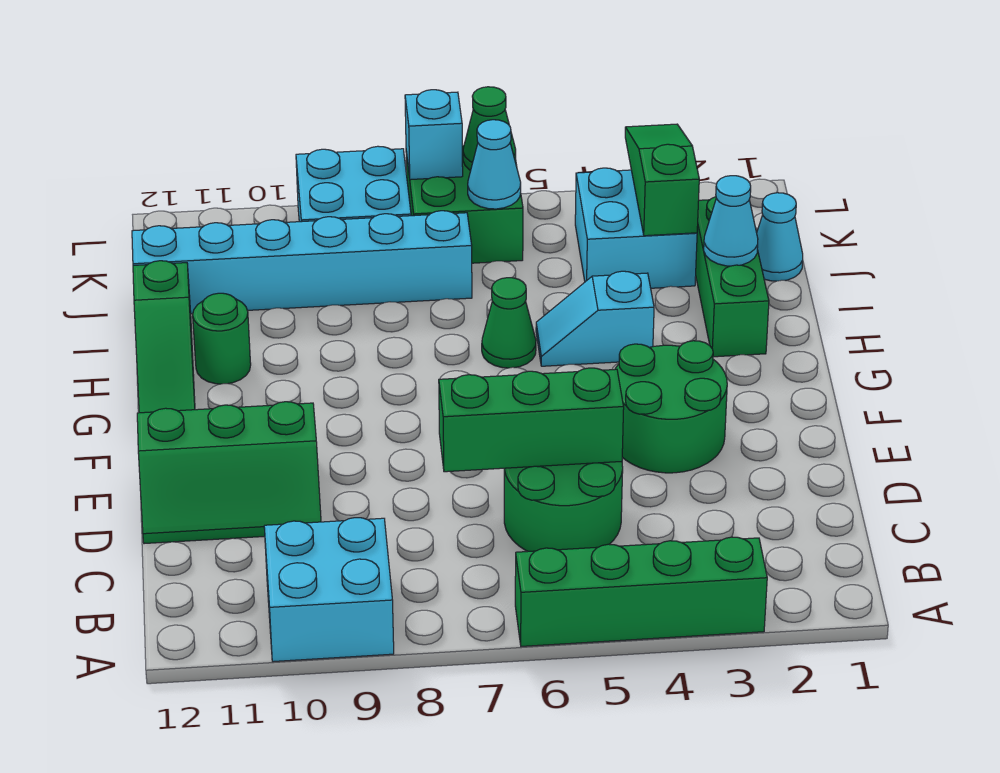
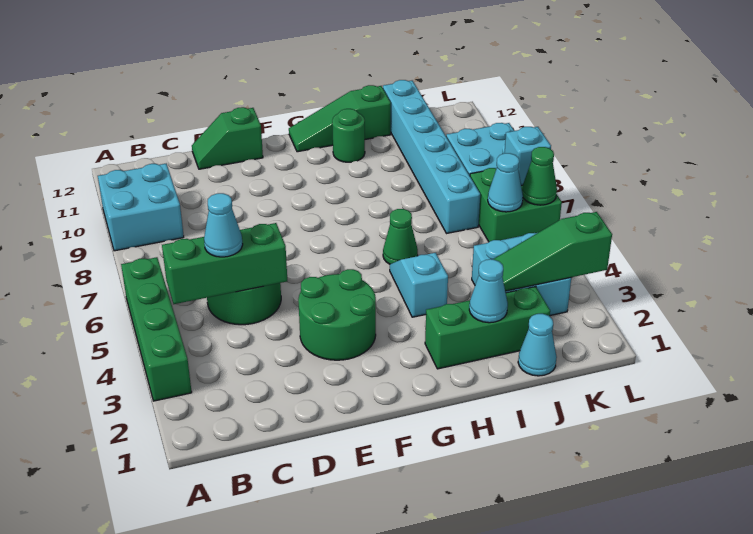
none -> cyan 1x1 cone [204,193,243,257]
green 1x3 brick [439,368,624,472] -> green 1x3 brick turned to [162,223,287,304]
green 2x3 slope [137,402,321,544] -> green 1x2 slope [192,107,263,169]
green 1x3 slope [625,124,699,236] -> green 1x3 slope turned to [494,212,612,291]

